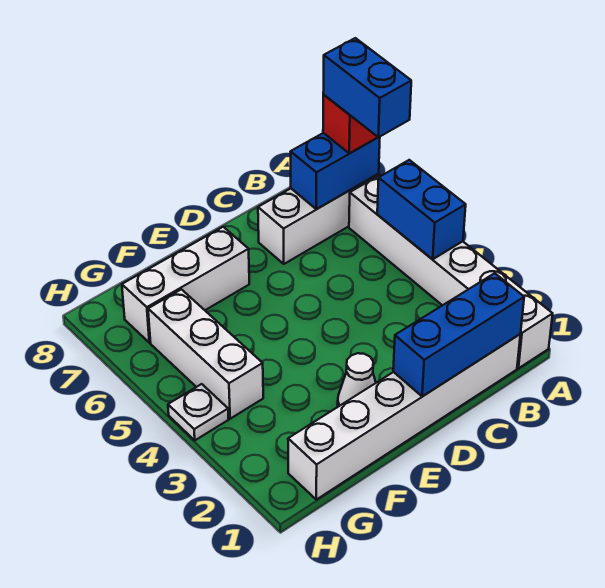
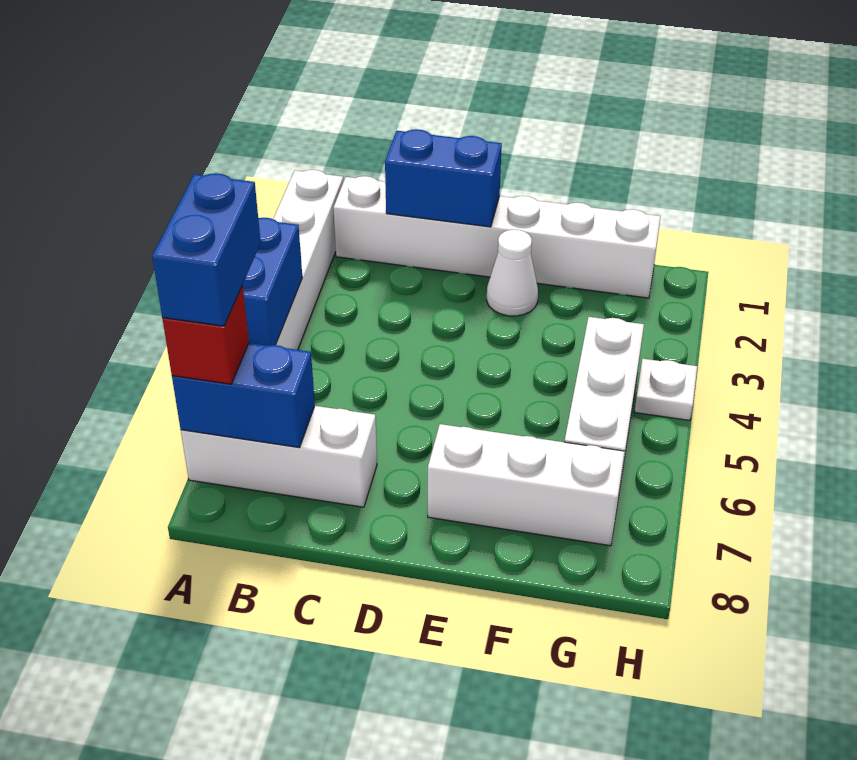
blue 1x3 brick [393,273,524,397] -> blue 1x2 brick [385,129,502,227]

